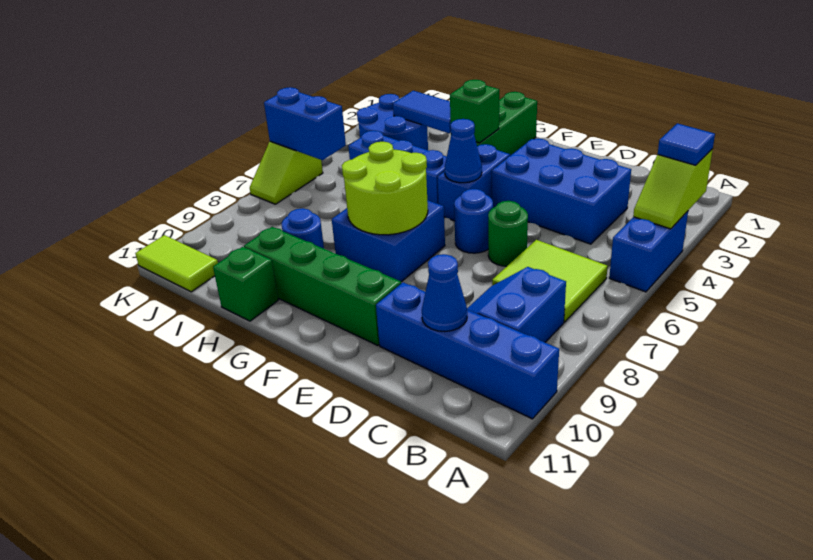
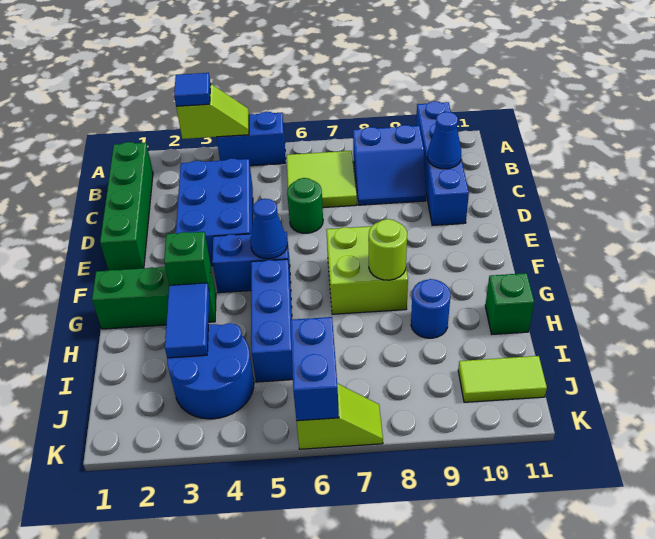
blue 1x1 round brick [454,189,493,253] -> none
green 1x4 brick [244,227,401,346] -> green 1x4 brick moved to [100,142,153,271]
blue 2x2 brick [332,200,445,282] -> lime 2x2 brick [326,226,408,314]
lime 2x2 round brick [342,142,428,235] -> lime 1x1 round brick [369,219,407,280]
lime 1x2 tile [136,235,218,292] -> lime 1x2 tile turned to [458,356,547,402]

